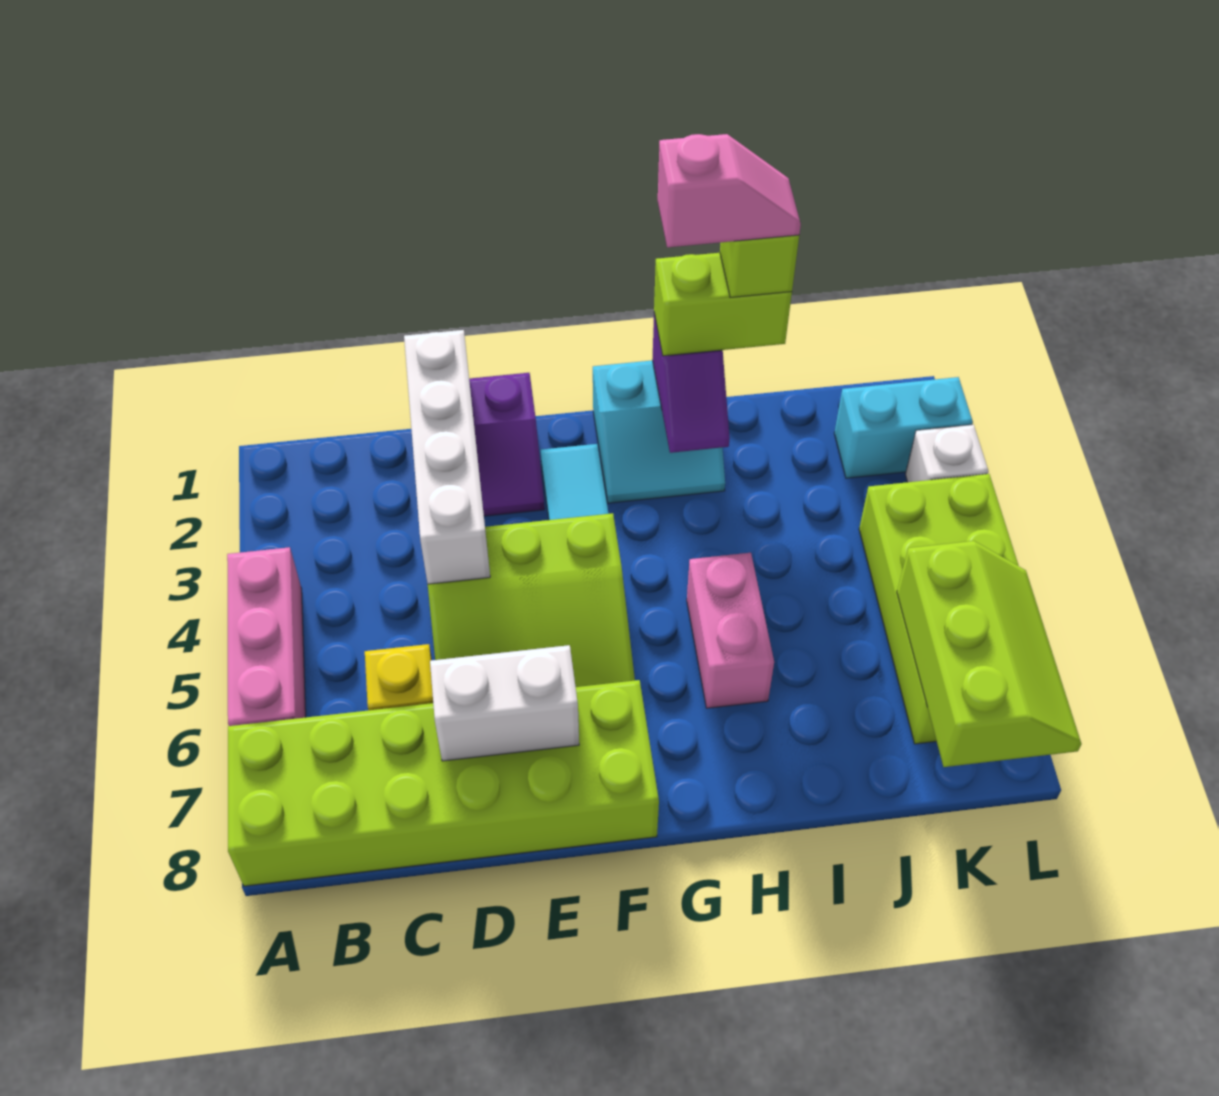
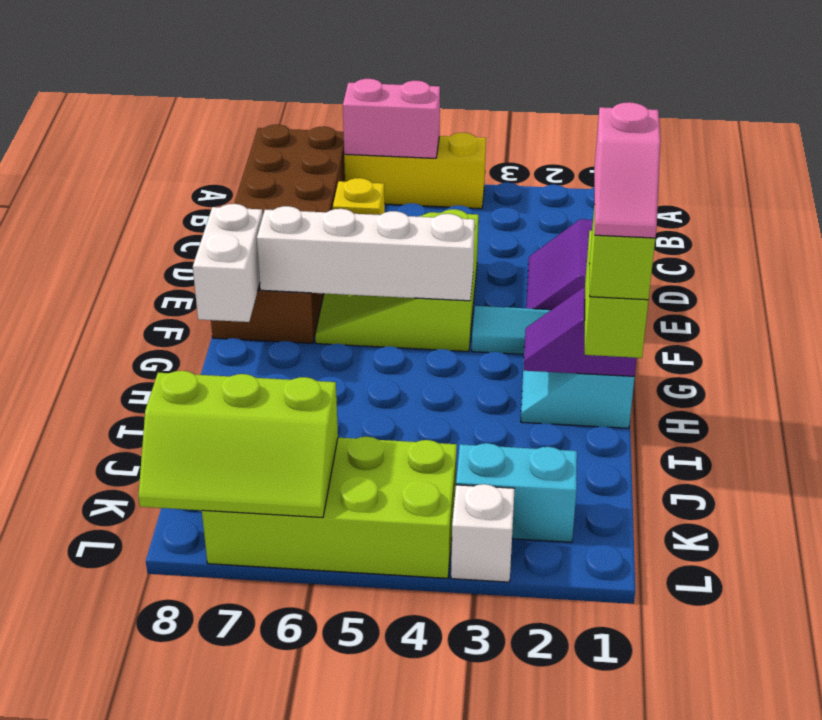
pink 1x3 brick [227,547,306,726] -> yellow 1x3 brick [344,133,486,209]
lime 2x6 brick [228,680,659,886] -> brown 2x6 brick [211,125,345,343]
white 1x4 brick [404,330,490,584] -> white 1x4 brick moved to [257,206,475,301]
white 1x2 brick [430,645,579,761] -> white 1x2 brick moved to [193,204,263,322]
pink 1x2 brick [687,553,774,708] -> pink 1x2 brick moved to [343,79,440,158]
cyan 1x2 brick [834,377,973,478] -> cyan 1x2 brick turned to [456,443,577,542]

